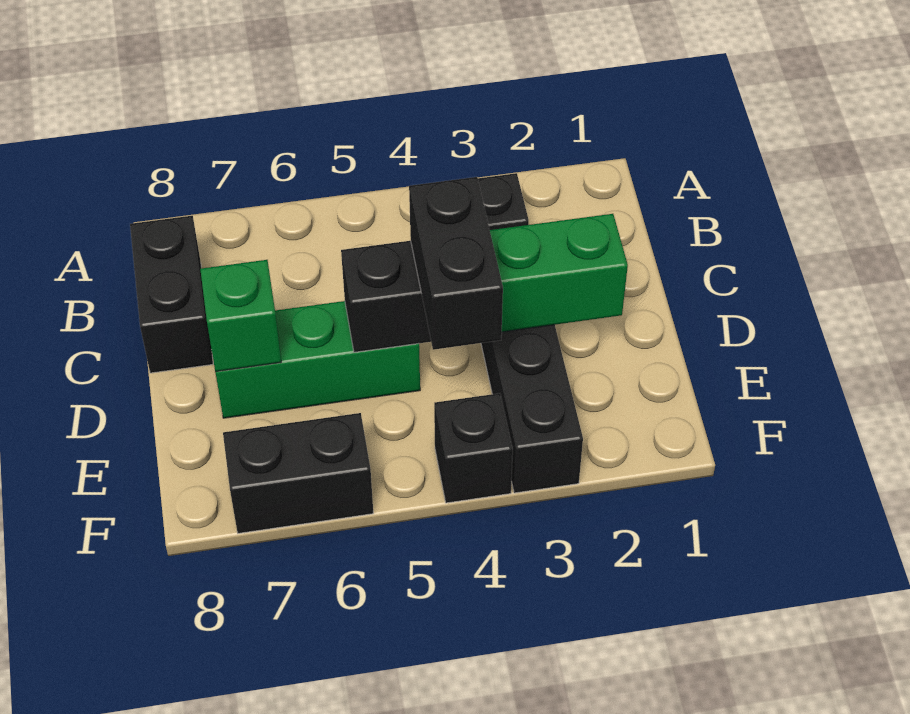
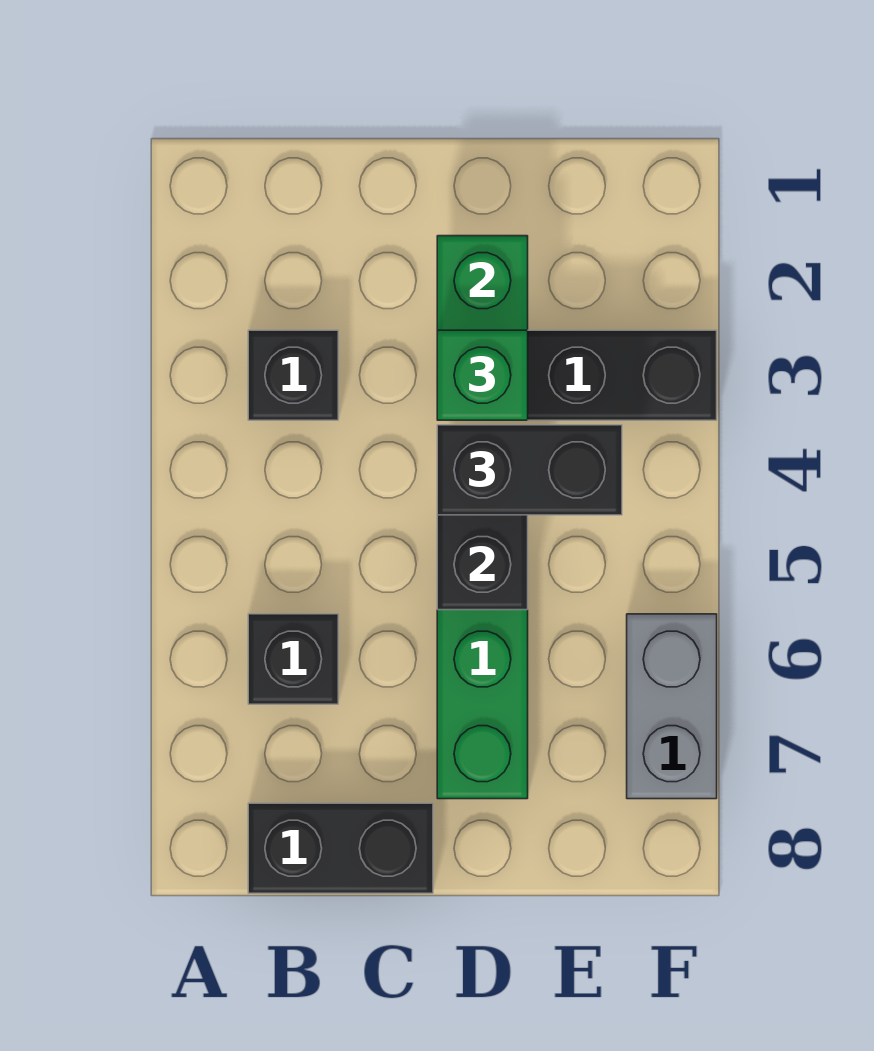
green 1x1 brick [200,260,281,372] -> green 1x1 brick moved to [437,330,528,420]
black 1x1 brick [434,393,513,503] -> black 1x1 brick moved to [248,614,338,704]
black 1x2 brick [223,413,373,533] -> grey 1x2 brick [627,614,717,799]

